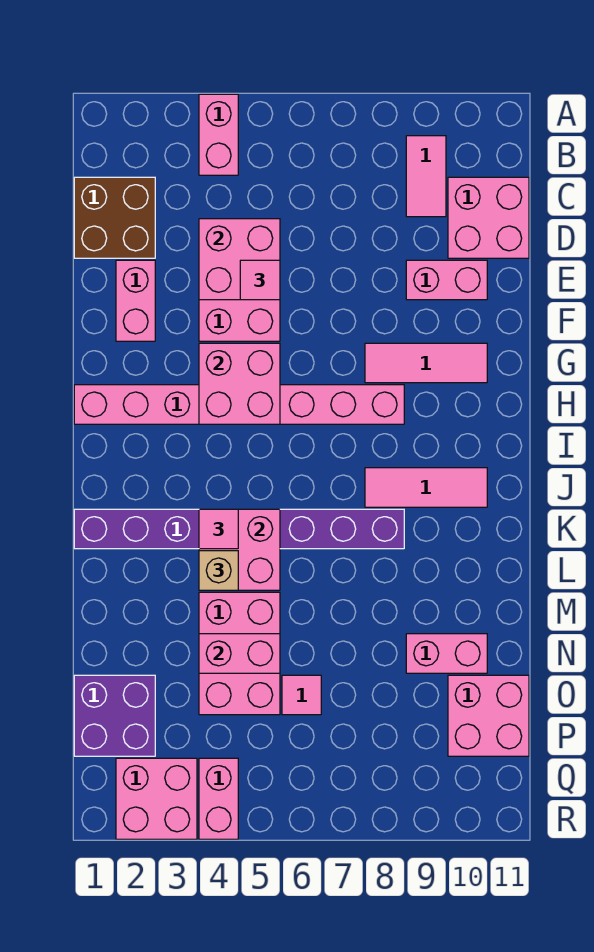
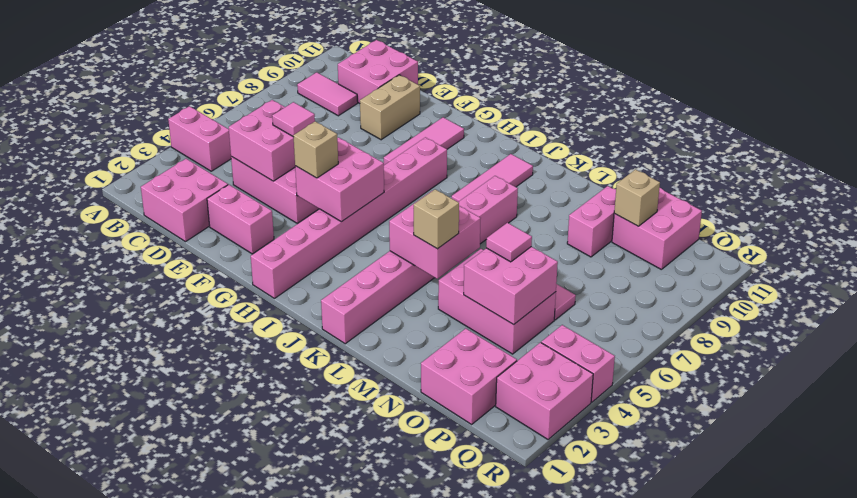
brown 2x2 brick [74,177,155,258] -> pink 2x2 brick [141,159,228,242]
pink 1x2 brick [406,260,487,300] -> tan 1x2 brick [360,75,420,140]
none -> tan 1x1 brick [293,121,338,178]
purple 1x8 brick [74,509,404,549] -> pink 1x8 brick [321,176,518,344]
pink 1x1 tile [199,509,238,549] -> pink 1x1 tile moved to [486,223,532,262]
pink 1x2 brick [199,634,280,673] -> pink 2x2 brick [464,247,558,324]
purple 2x2 brick [74,675,155,756] -> pink 2x2 brick [421,328,517,424]
none -> tan 1x1 brick [614,170,660,226]

